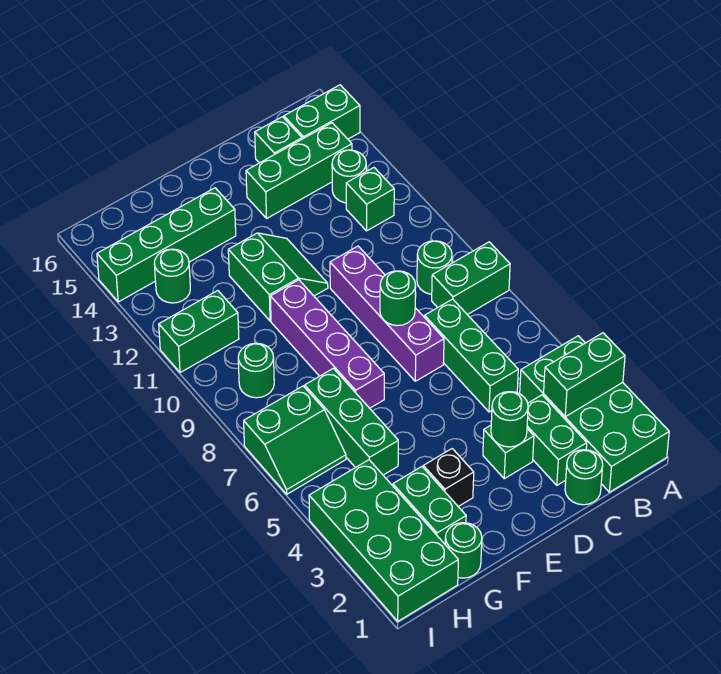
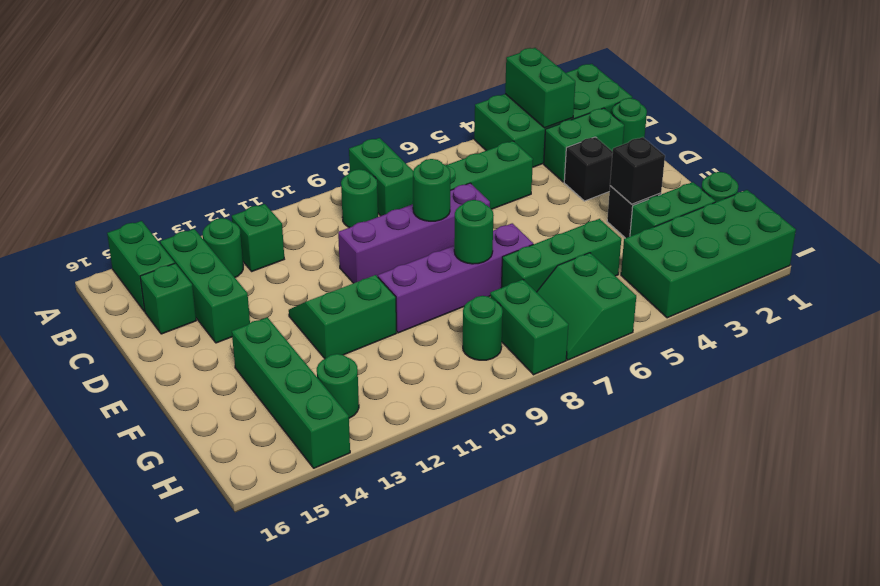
green 1x1 brick [483,425,534,479] -> black 1x1 brick [564,137,613,201]
green 1x1 round brick [491,392,528,447] -> green 1x1 round brick moved to [454,200,494,264]
none -> black 1x1 brick [610,137,665,204]
green 2x2 slope [244,386,346,494] -> green 2x2 slope turned to [537,253,636,360]
green 1x2 brick [159,291,239,373] -> green 1x2 brick moved to [490,279,569,375]

